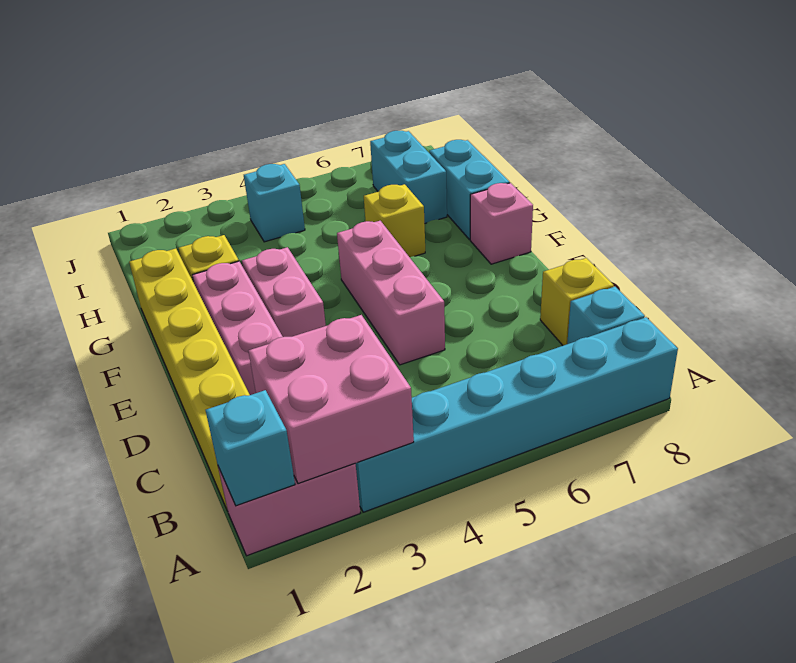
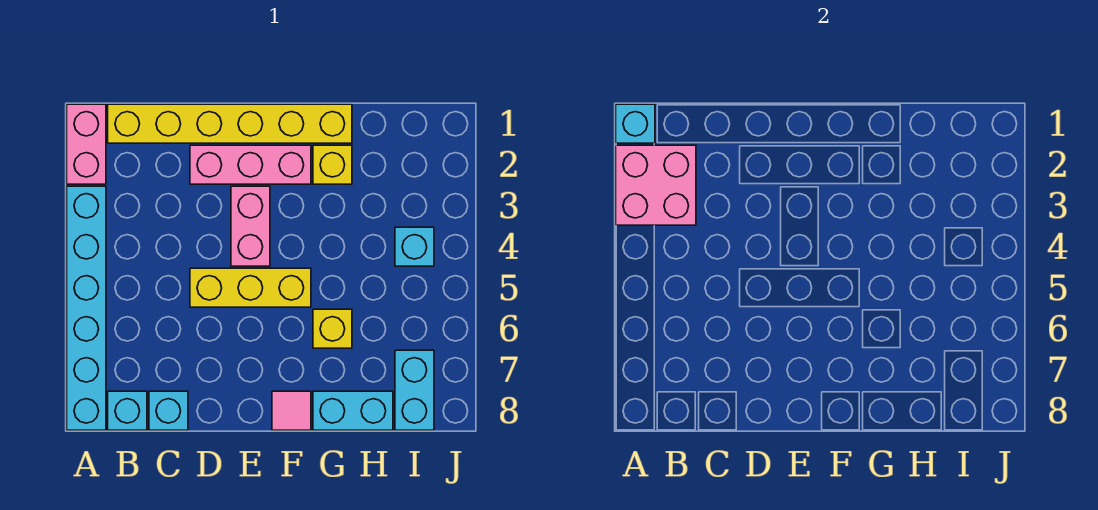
yellow 1x1 brick [540,258,614,346] -> cyan 1x1 brick [149,391,188,430]
pink 1x3 brick [337,221,445,365] -> yellow 1x3 brick [190,268,311,307]
pink 1x2 brick [242,247,326,337] -> pink 1x2 brick turned to [231,186,270,266]
pink 1x1 brick [470,183,533,264] -> pink 1x1 tile [272,391,311,430]
cyan 1x2 brick [370,131,447,223] -> cyan 1x2 brick turned to [395,350,434,430]

